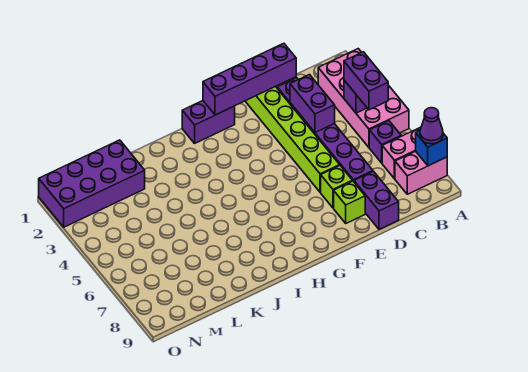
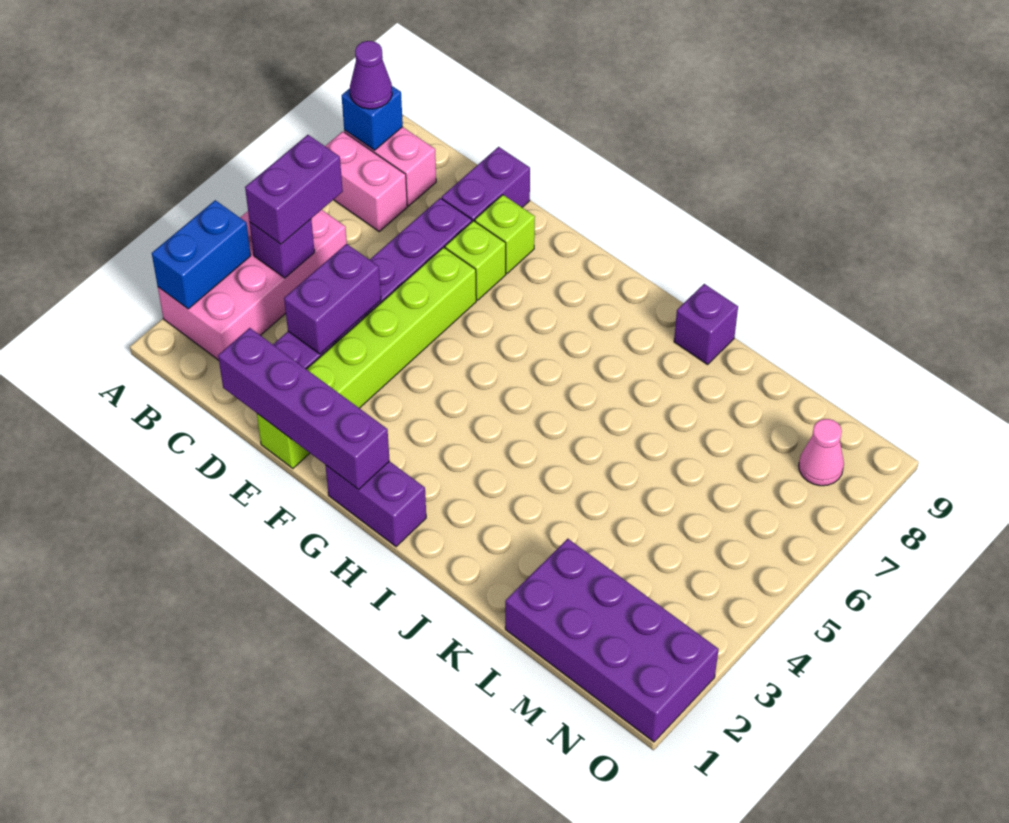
none -> blue 1x2 brick [152,200,251,309]
purple 1x1 brick [369,121,401,163] -> purple 1x1 brick moved to [674,284,738,365]
none -> pink 1x1 cone [799,419,844,486]

